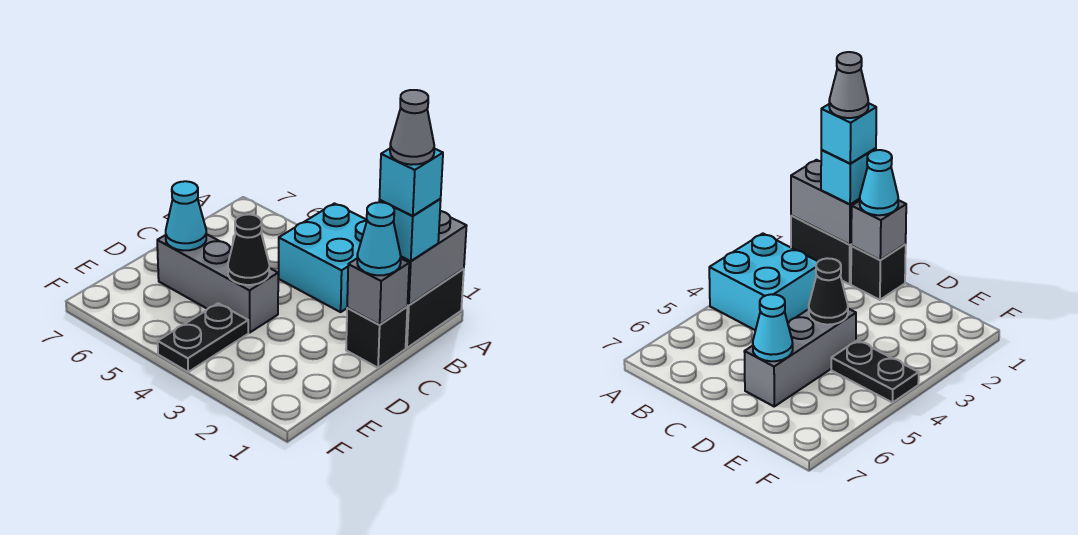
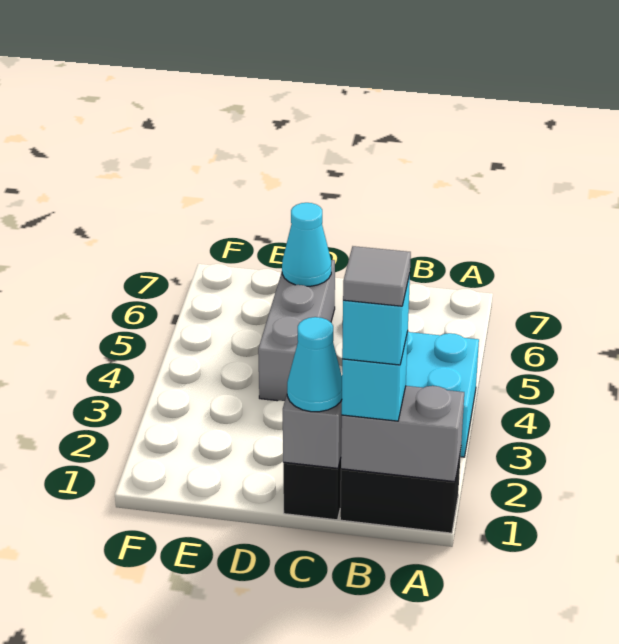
grey 1x1 cone [390,90,434,165] -> grey 1x1 tile [343,246,411,306]
black 1x1 cone [228,214,269,285] -> none
black 1x2 plate [158,303,248,372] -> none

